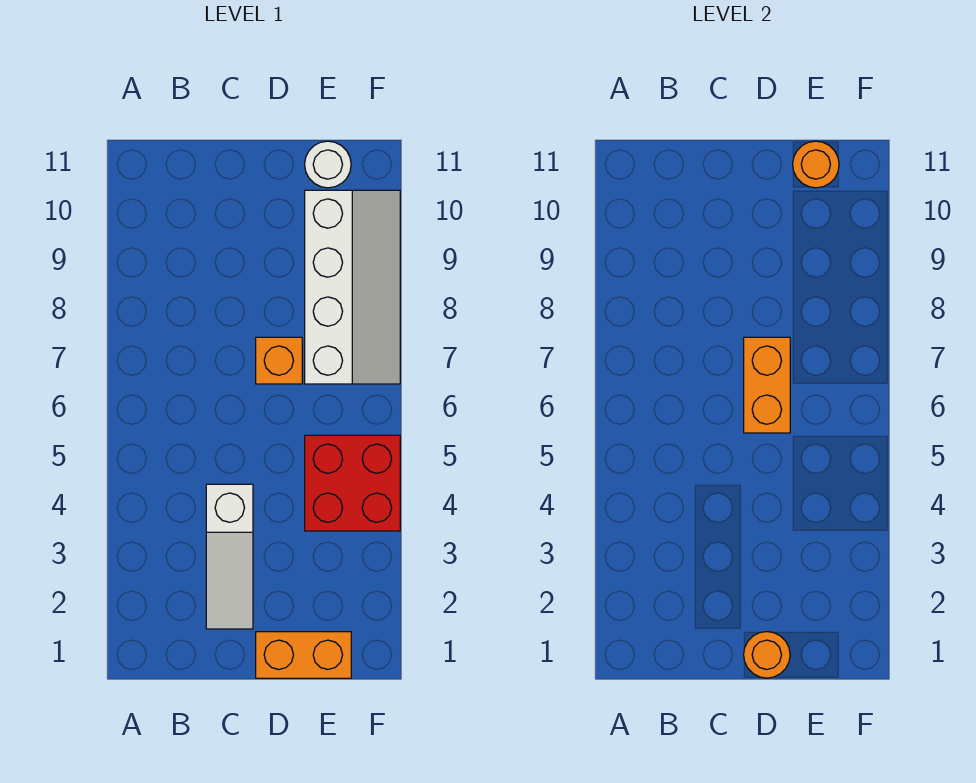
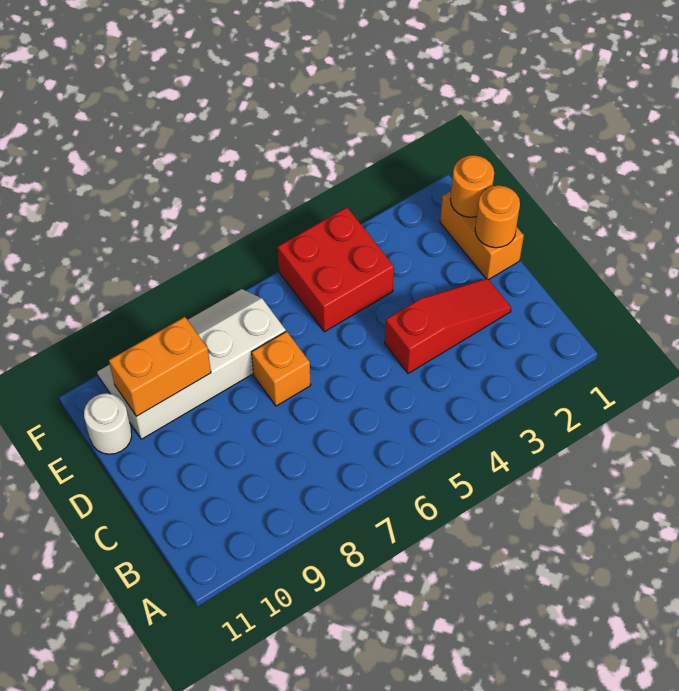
white 1x3 slope [206,484,253,629] -> red 1x3 slope [385,278,511,373]
orange 1x2 brick [744,337,790,433] -> orange 1x2 brick moved to [109,317,211,416]
orange 1x1 round brick [793,141,839,188] -> orange 1x1 round brick moved to [450,155,494,217]

